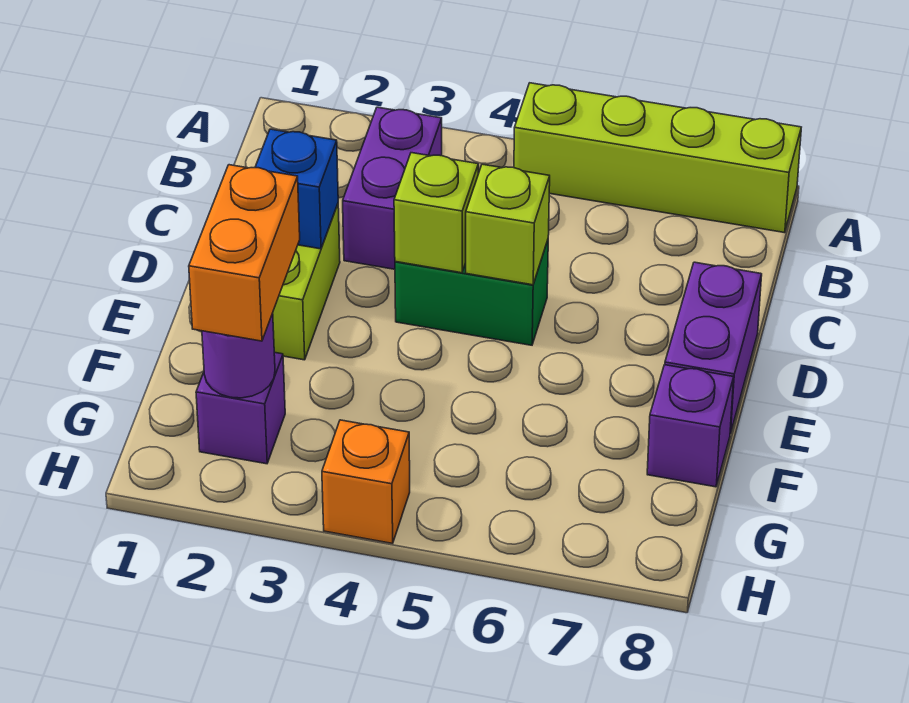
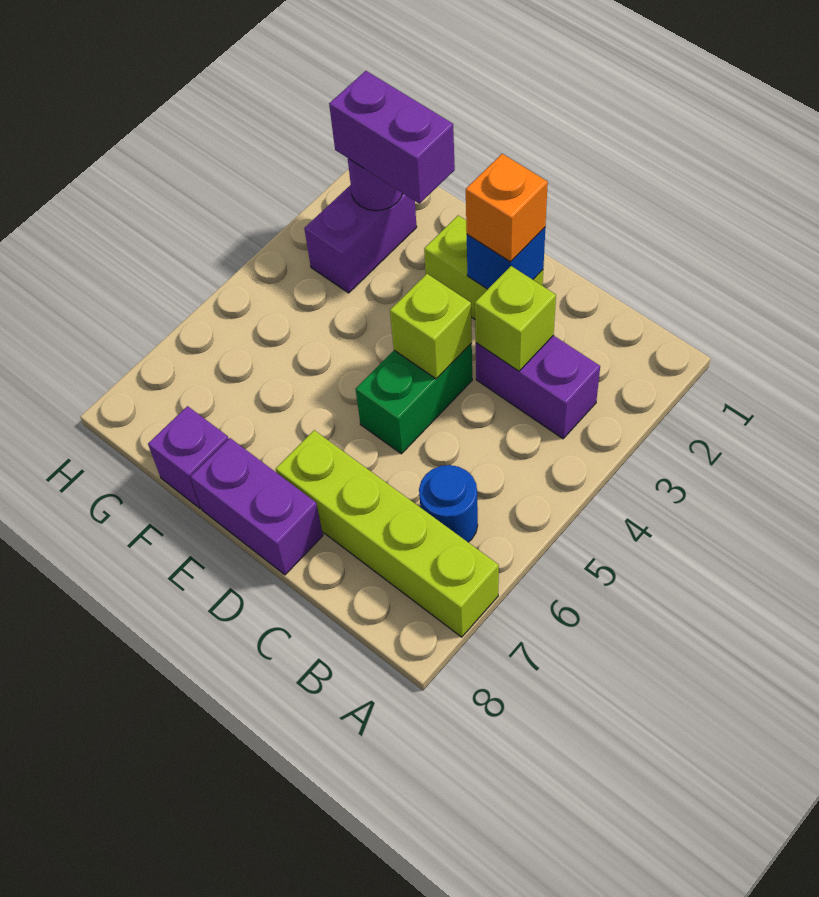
lime 1x4 brick [514,83,801,233] -> lime 1x4 brick turned to [276,430,499,637]
none -> blue 1x1 round brick [419,465,478,542]
lime 1x1 brick [466,164,550,285] -> lime 1x1 brick moved to [475,266,556,371]
orange 1x2 brick [189,165,300,341] -> purple 1x2 brick [329,71,455,204]
purple 1x1 brick [196,352,285,464] -> purple 1x2 brick [304,185,417,293]
orange 1x1 brick [322,420,410,543] -> orange 1x1 brick moved to [466,154,548,262]

